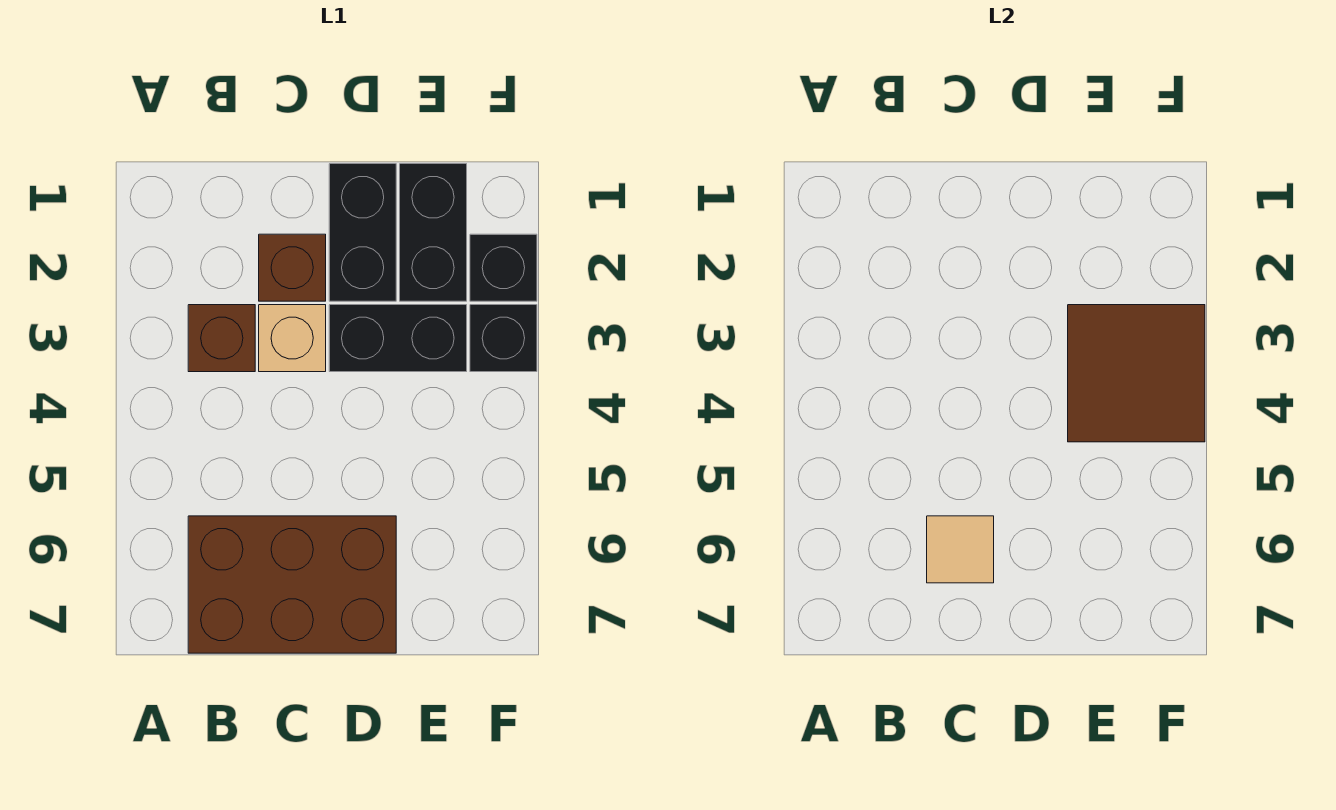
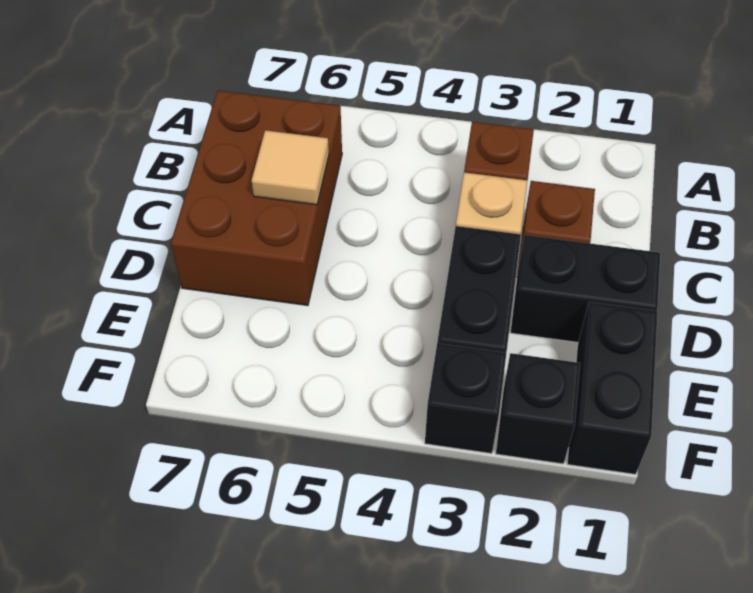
black 1x2 brick [400,164,467,301] -> black 1x2 brick turned to [567,302,658,474]
brown 2x2 tile [1068,305,1205,442] -> none

